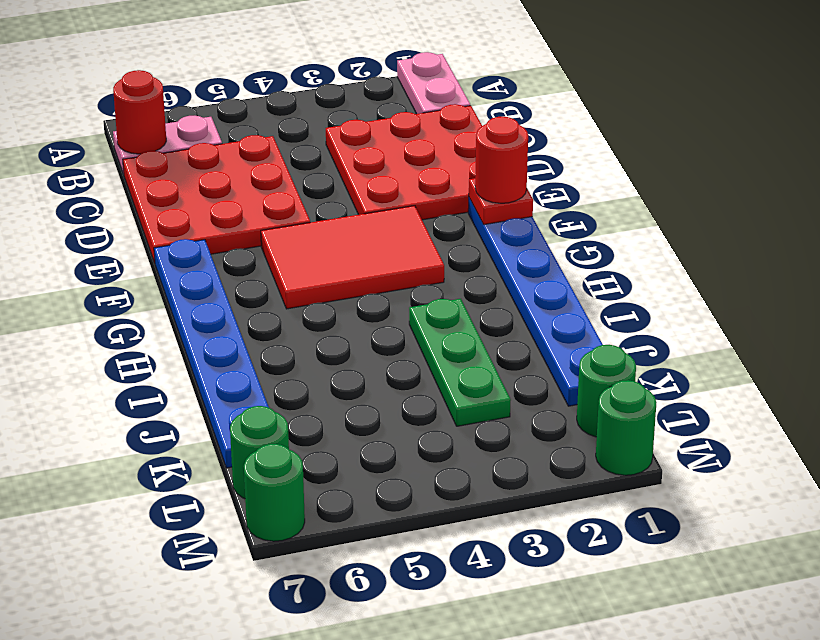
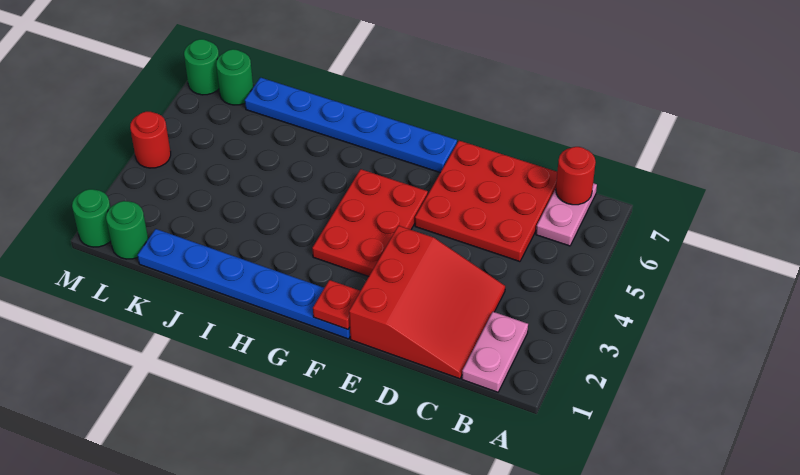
pink 1x2 plate [397,52,470,114] -> pink 1x2 plate turned to [462,312,528,392]
red 3x3 plate [326,104,482,220] -> red 3x3 slope [349,226,505,379]
red 1x1 round brick [475,117,528,203] -> red 1x1 round brick moved to [130,112,171,168]
red 2x3 tile [261,206,444,309] -> red 2x3 plate [312,169,428,276]
green 1x3 plate [409,299,511,426] -> none

